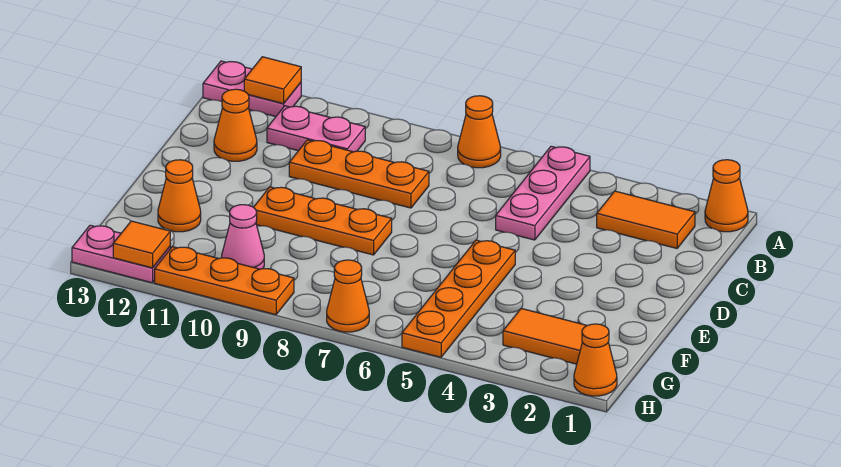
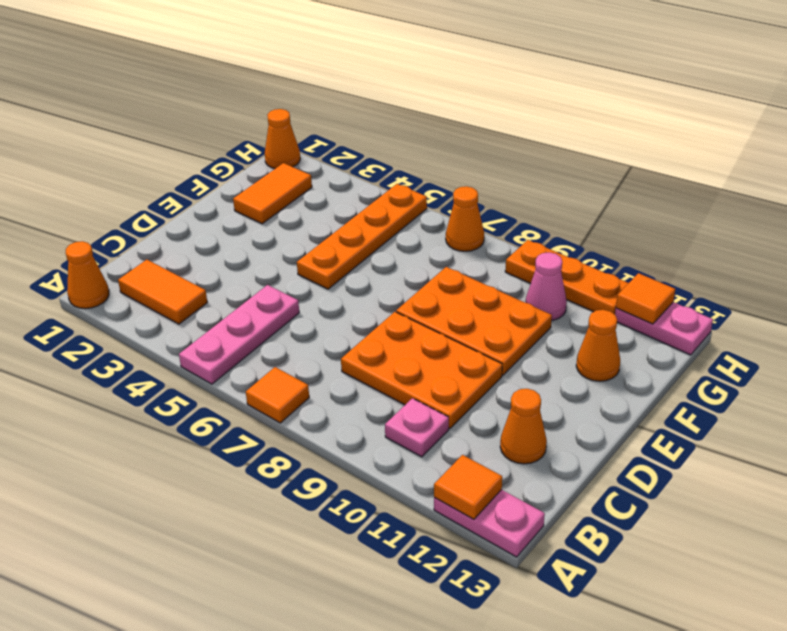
orange 1x1 cone [458,96,501,168] -> orange 1x1 tile [246,367,309,423]
pink 1x2 plate [267,106,365,152] -> pink 1x1 plate [385,398,449,457]
orange 1x3 plate [289,140,429,208] -> orange 2x3 plate [341,312,502,428]
orange 1x3 plate [254,187,392,255] -> orange 2x3 plate [396,267,552,375]
orange 1x2 tile [503,308,587,364] -> orange 1x2 tile turned to [233,163,312,224]

